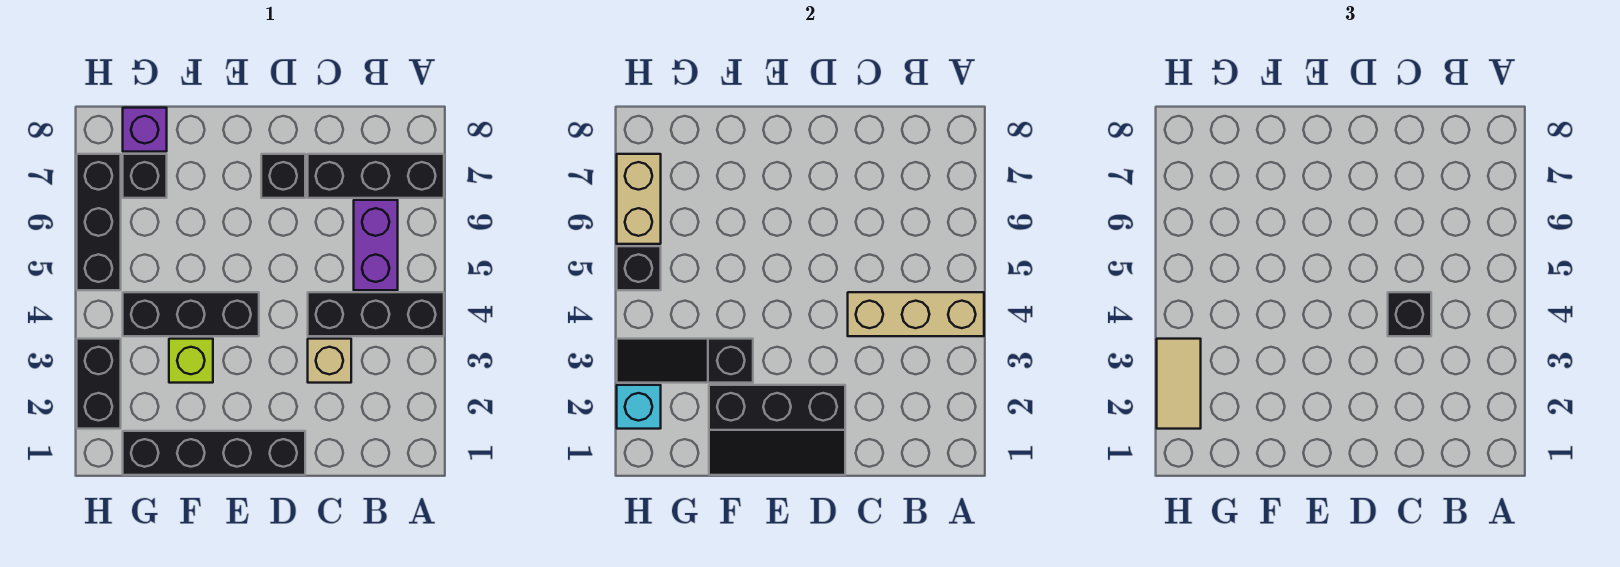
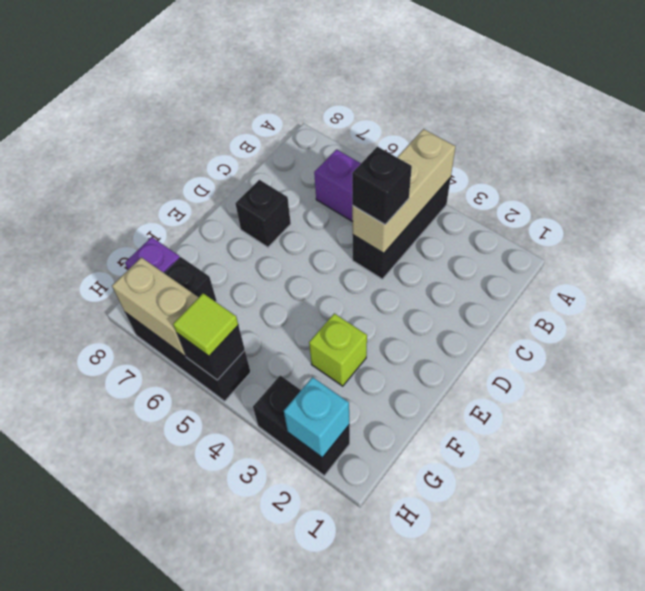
black 1x3 brick [308,154,444,198] -> none
tan 1x1 brick [308,339,351,383] -> none
black 1x4 brick [123,431,305,475] -> none
black 2x3 slope [709,385,845,475] -> none
black 1x3 brick [123,292,259,336] -> none
black 1x3 slope [617,339,753,383] -> none
tan 1x2 tile [1157,339,1201,429] -> none
none -> lime 1x1 tile [173,293,238,356]

